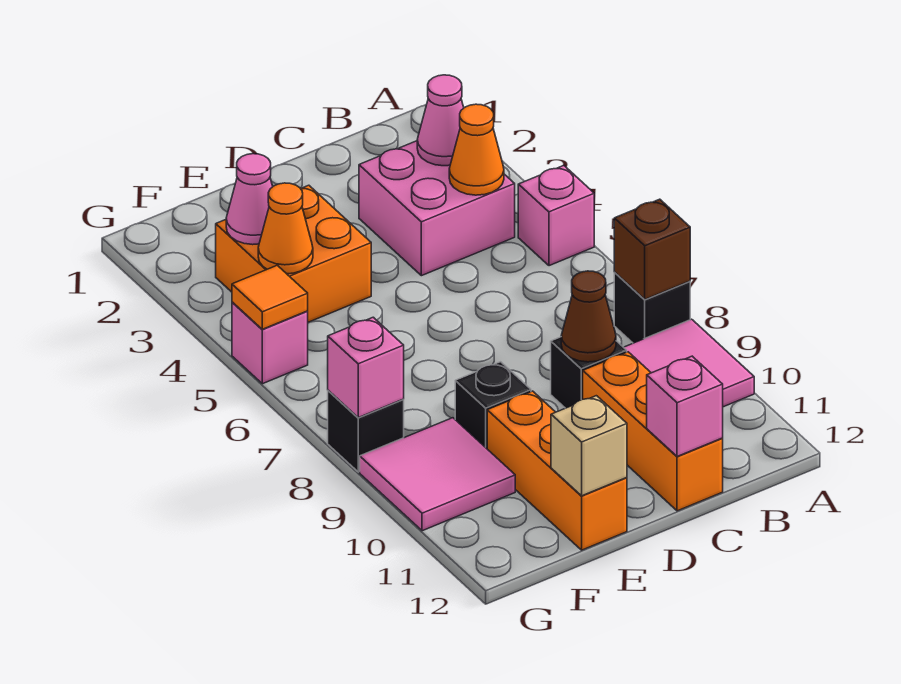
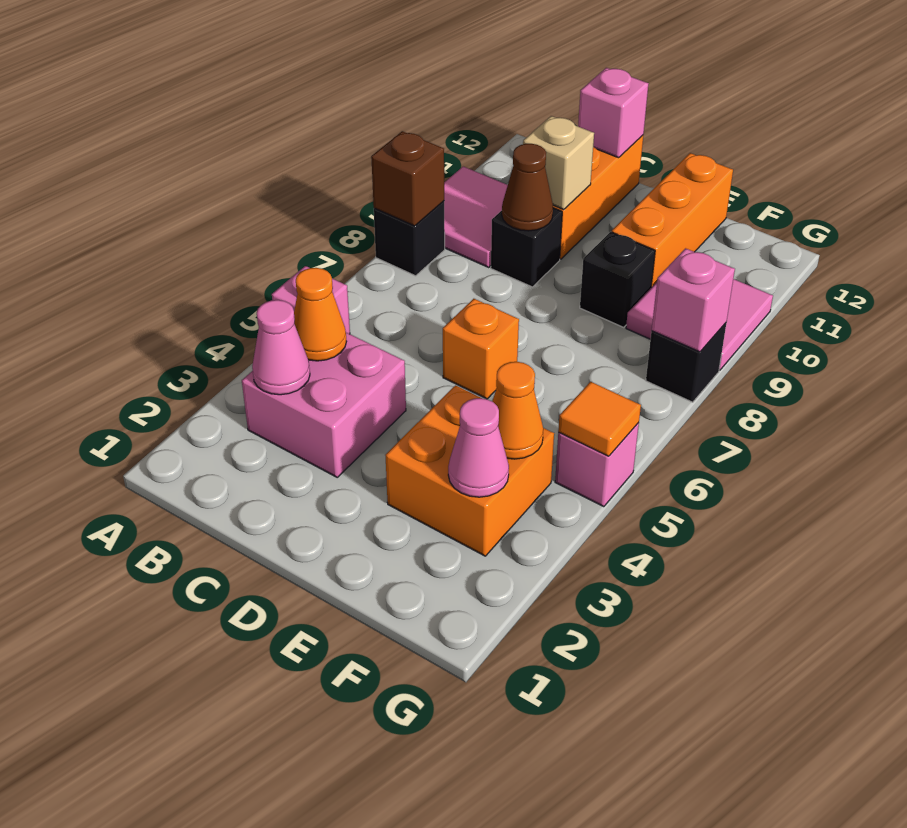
none -> orange 1x1 brick [443,299,519,399]
tan 1x1 brick [551,396,627,496] -> tan 1x1 brick moved to [523,116,594,210]

